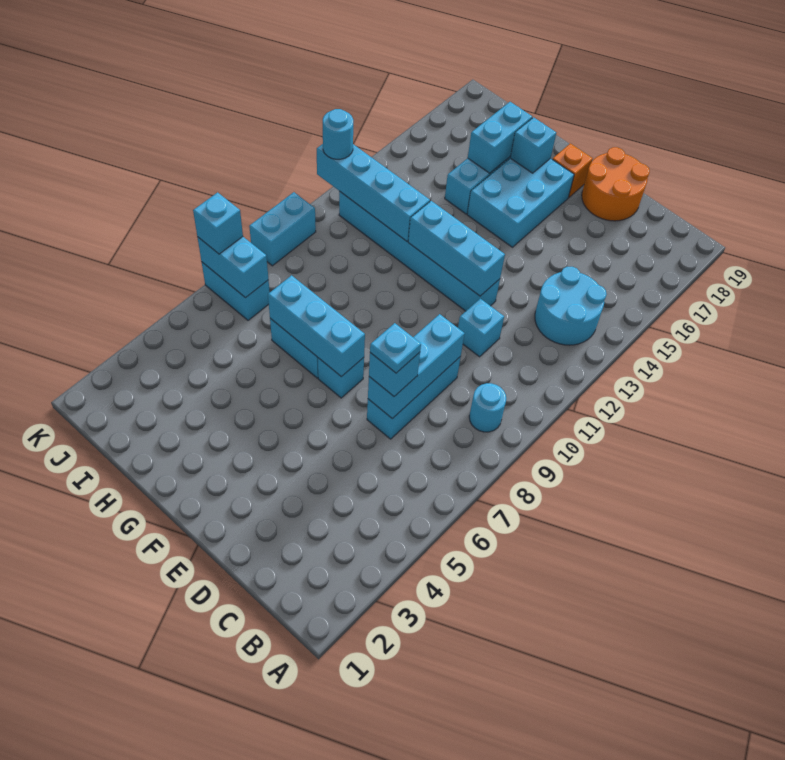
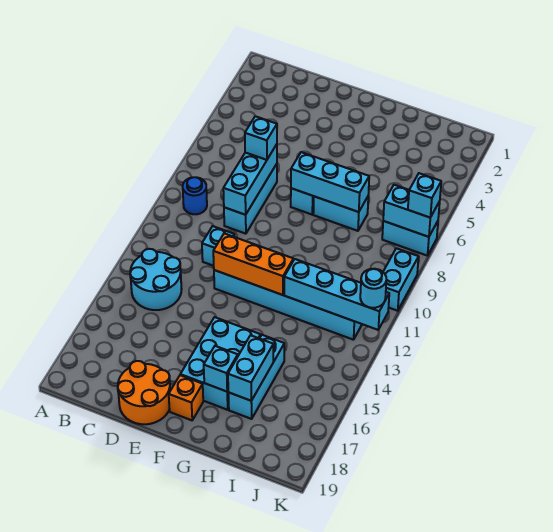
cyan 1x1 round brick [469,383,506,432] -> blue 1x1 round brick [183,177,207,214]
cyan 1x1 plate [370,323,421,373] -> none
cyan 1x3 brick [408,201,505,296] -> orange 1x3 brick [213,233,293,295]

